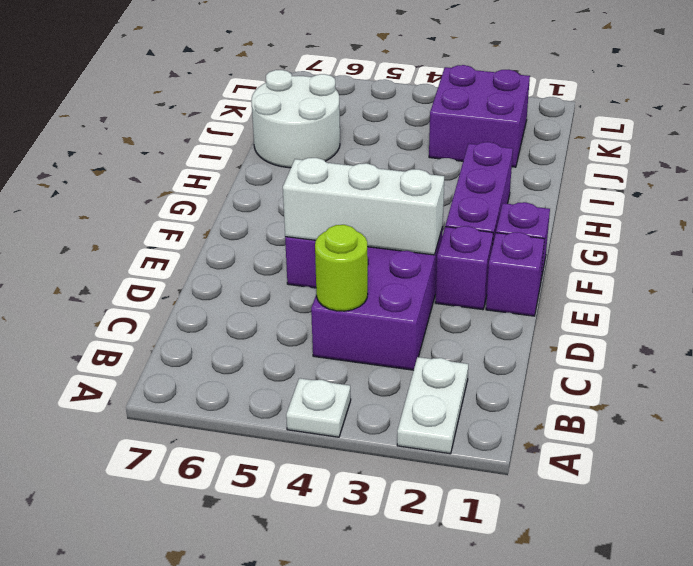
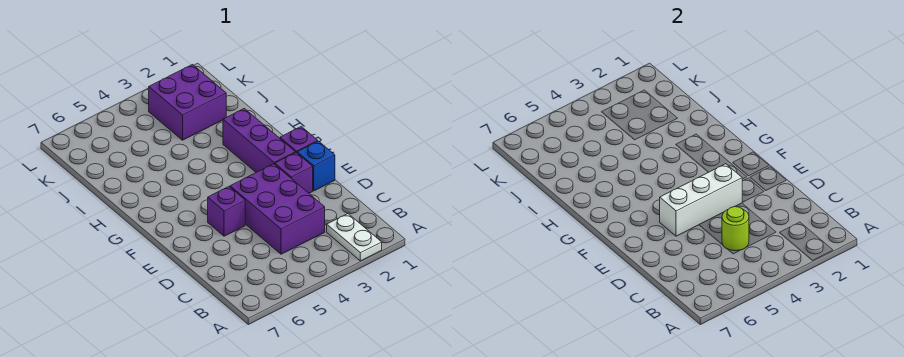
white 1x1 plate [286,378,351,437] -> none
purple 1x1 brick [486,232,545,316] -> blue 1x1 brick [297,141,335,191]
white 2x2 round brick [251,70,340,168] -> none

